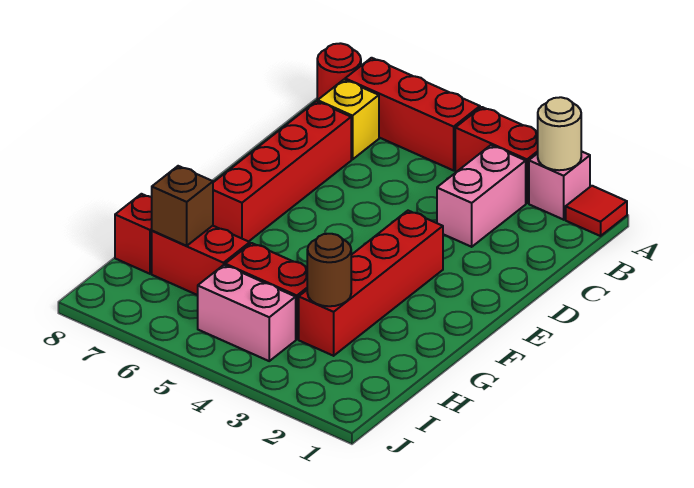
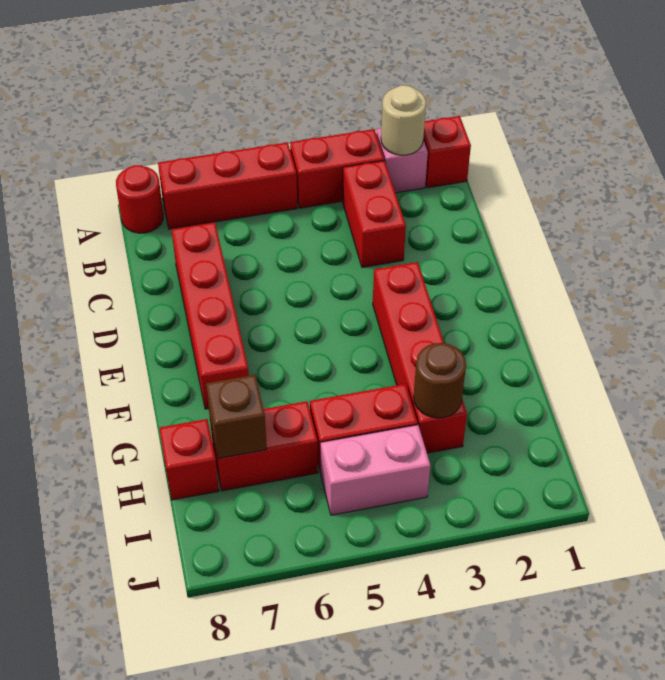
red 1x1 tile [566,186,627,236] -> red 1x1 brick [423,116,471,188]
pink 1x2 brick [437,145,526,247] -> red 1x2 brick [343,161,406,267]
yellow 1x1 brick [317,80,379,160] -> none

